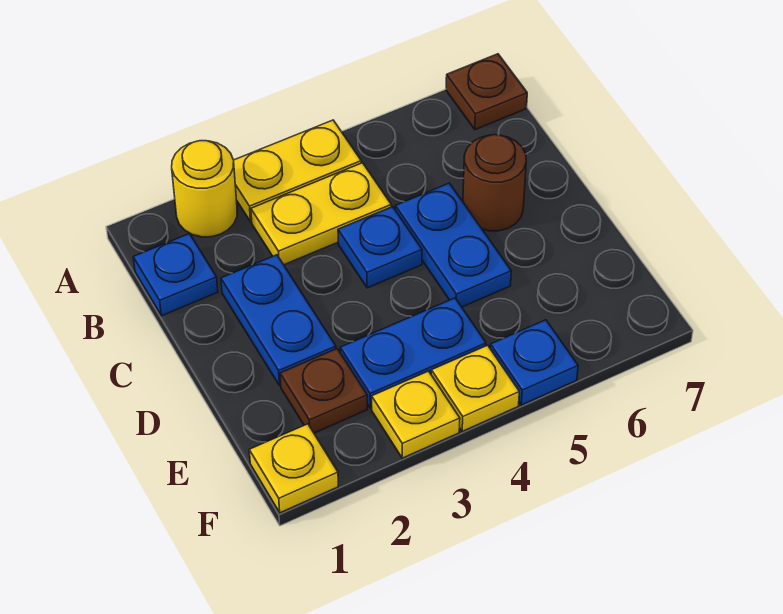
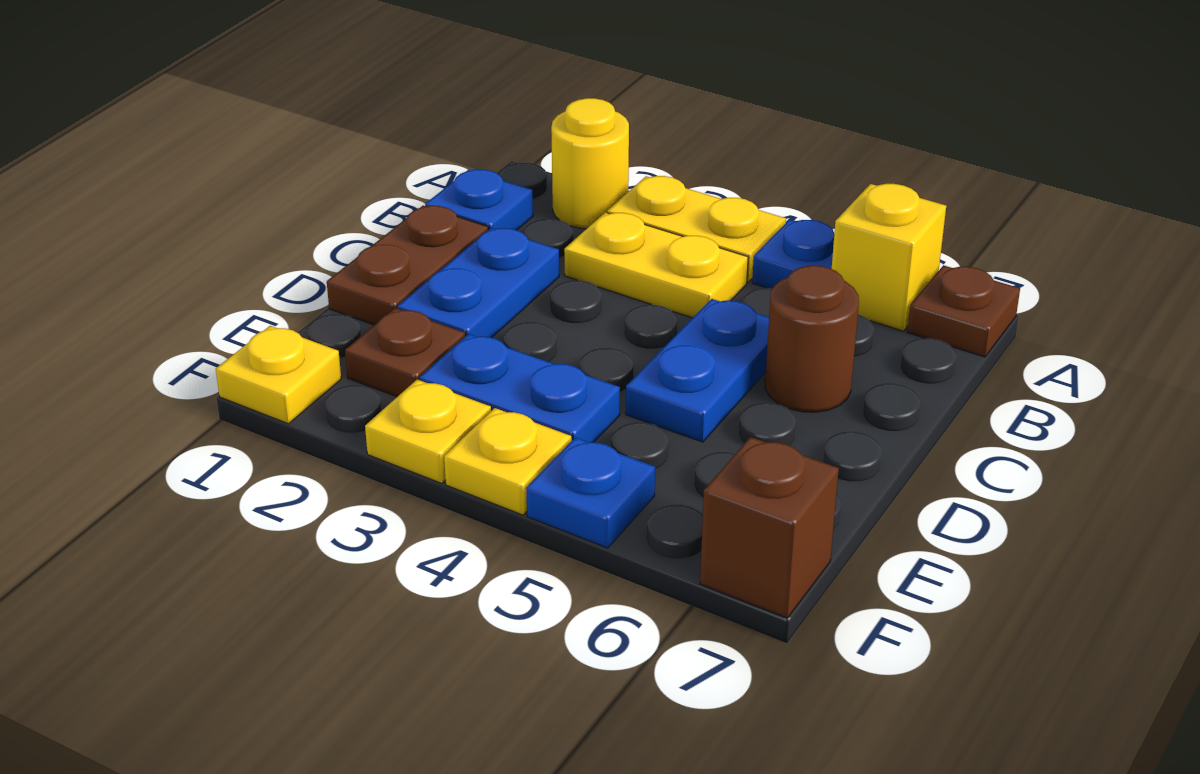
none -> yellow 1x1 brick [832,184,946,331]
none -> brown 1x2 plate [327,206,488,325]
blue 1x1 plate [338,207,422,288] -> blue 1x1 plate moved to [752,219,834,288]
none -> brown 1x1 brick [700,437,839,618]

